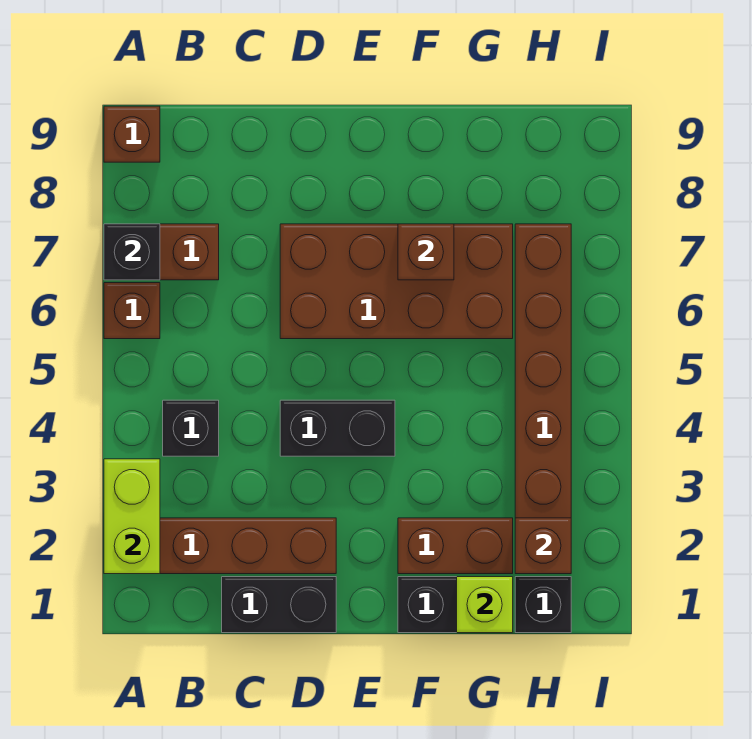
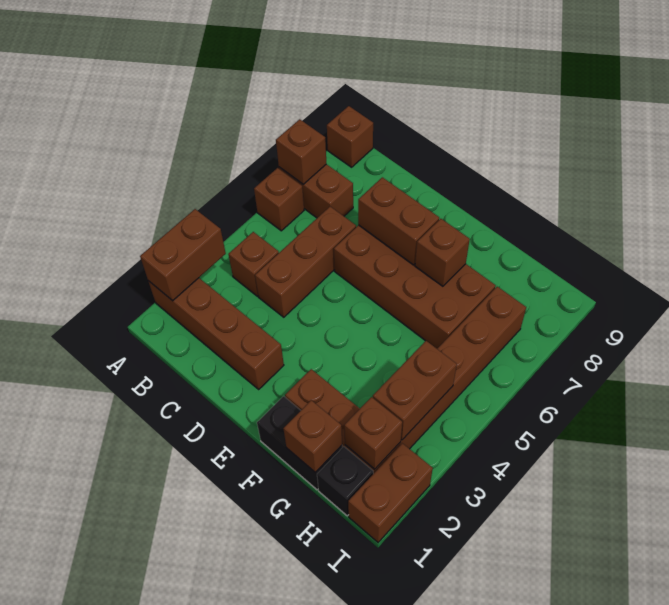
lime 1x2 brick [104,459,160,574] -> brown 1x2 brick [140,209,226,301]
black 1x1 brick [104,224,160,280] -> brown 1x1 brick [276,119,326,184]
black 1x1 brick [163,400,219,456] -> brown 1x1 brick [228,232,279,296]
black 1x2 brick [222,577,336,633] -> none
none -> brown 1x3 brick [255,207,356,317]
black 1x2 brick [280,400,395,456] -> none
none -> brown 1x2 brick [358,177,439,265]
lime 1x1 brick [457,577,513,633] -> brown 1x1 brick [283,400,342,472]
none -> brown 1x2 brick [373,341,457,440]
none -> brown 1x2 brick [348,443,433,542]

